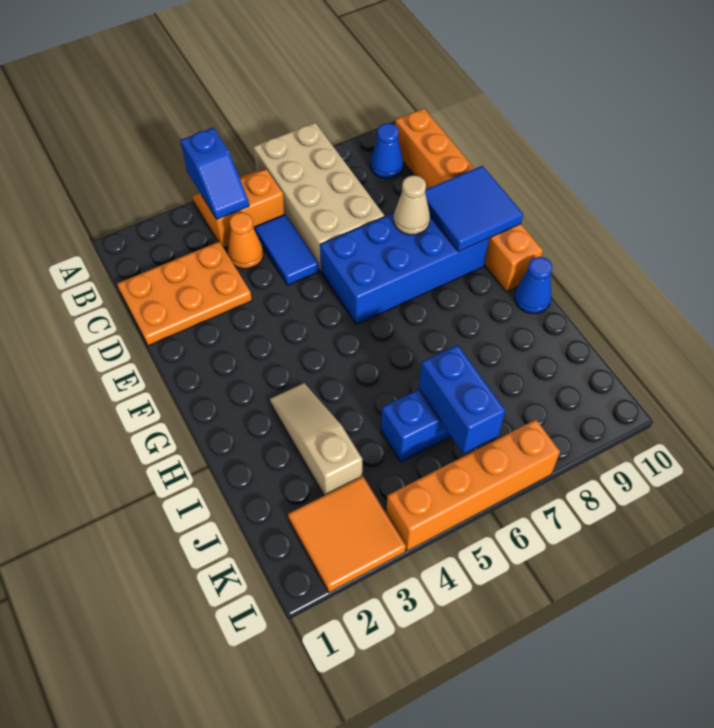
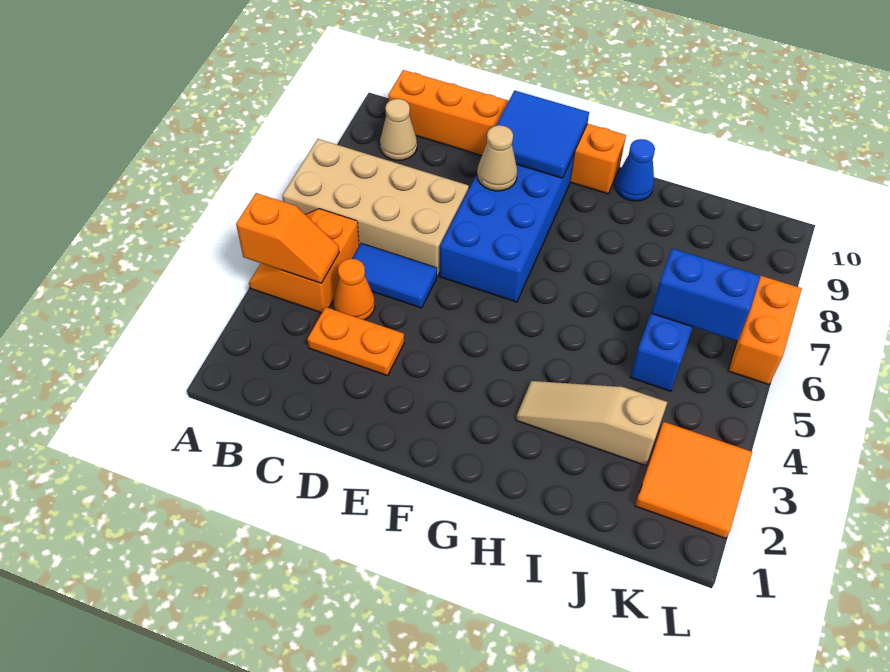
blue 1x2 slope [181,128,249,219] -> orange 1x2 slope [236,193,339,283]
blue 1x1 cone [370,123,403,179] -> tan 1x1 cone [380,99,417,160]
orange 2x3 plate [117,241,252,346] -> orange 1x2 plate [307,307,404,376]
orange 1x4 brick [386,420,560,551] -> orange 1x2 brick [728,276,802,385]

